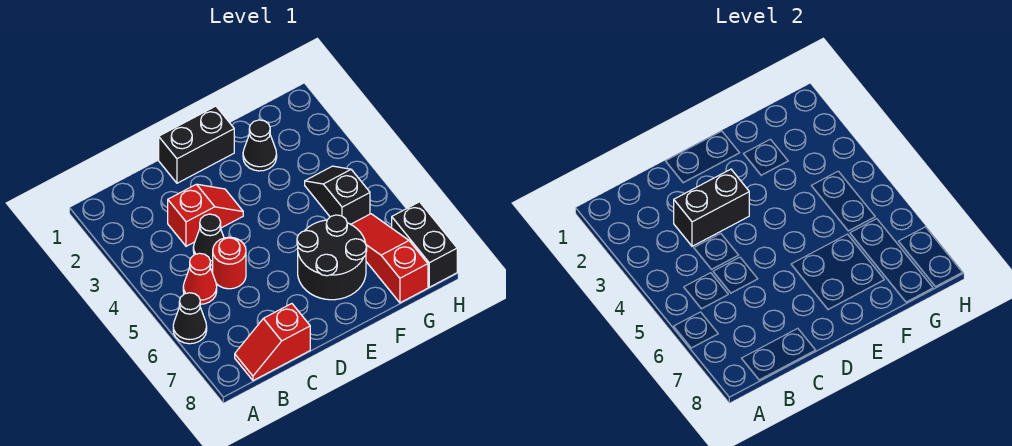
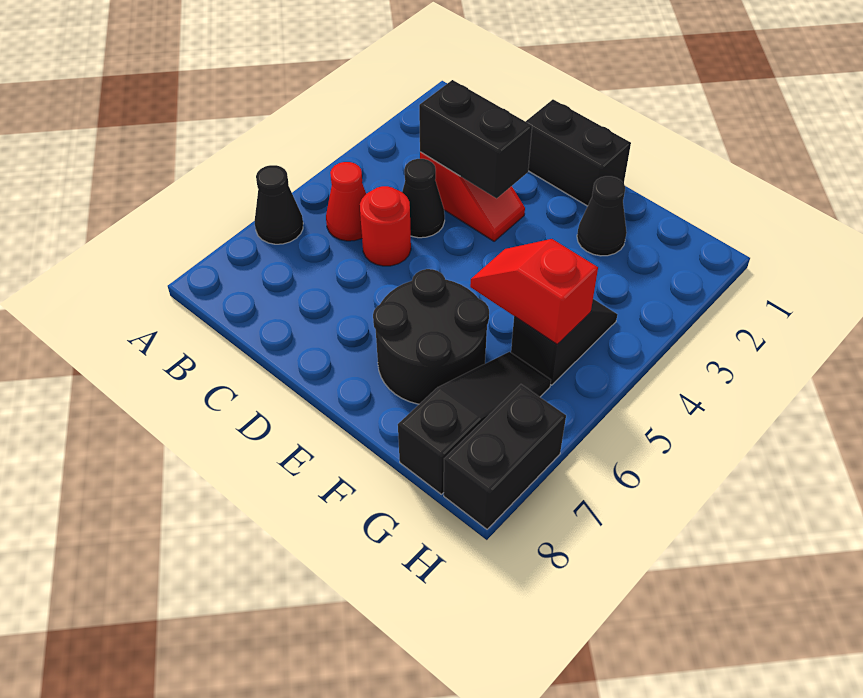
red 1x2 slope [235,304,310,381] -> red 1x2 slope moved to [470,239,598,344]
red 1x3 slope [351,214,428,303] -> black 1x3 slope [398,352,551,494]

